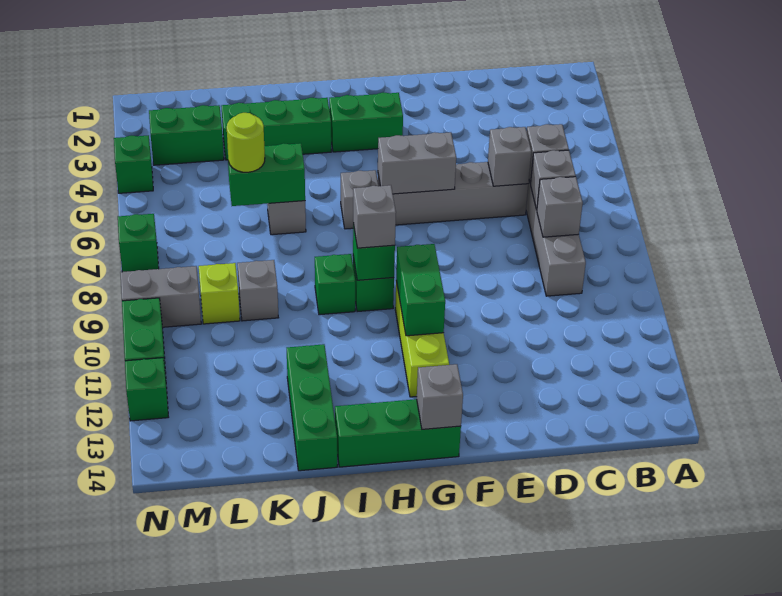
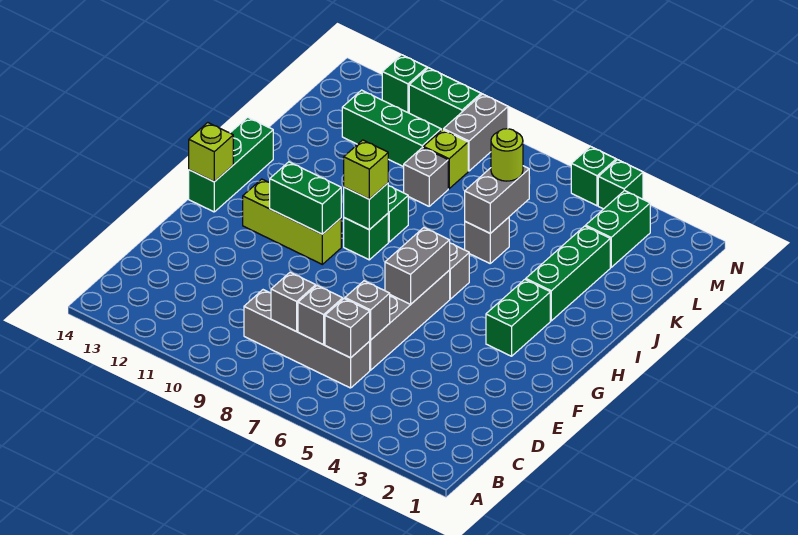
grey 1x1 brick [417,364,463,429] -> lime 1x1 brick [189,123,233,182]
grey 1x1 brick [353,185,396,248] -> lime 1x1 brick [344,140,388,199]
green 1x2 brick [227,143,305,206] -> grey 1x2 brick [465,166,529,233]
green 1x3 brick [287,344,337,471] -> green 1x3 brick moved to [342,90,441,167]
green 1x1 brick [118,214,159,272] -> green 1x1 brick moved to [571,147,616,206]

